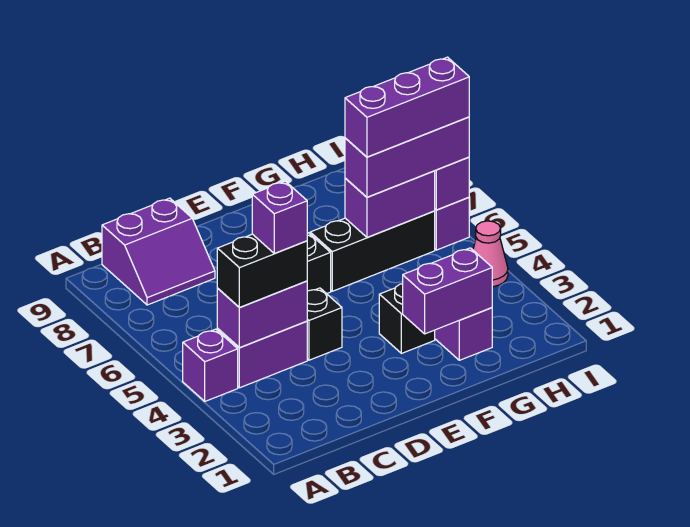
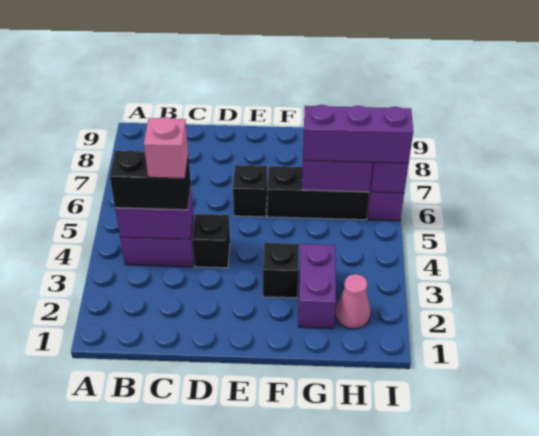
purple 1x1 brick [183,329,238,401] -> none
purple 2x2 slope [102,198,215,305] -> none
purple 1x1 brick [252,181,307,254] -> pink 1x1 brick [144,117,188,178]
purple 1x2 brick [403,248,492,334] -> none
purple 1x3 brick [345,57,469,157] -> none
pink 1x1 cone [473,221,508,287] -> pink 1x1 cone moved to [335,274,371,329]

